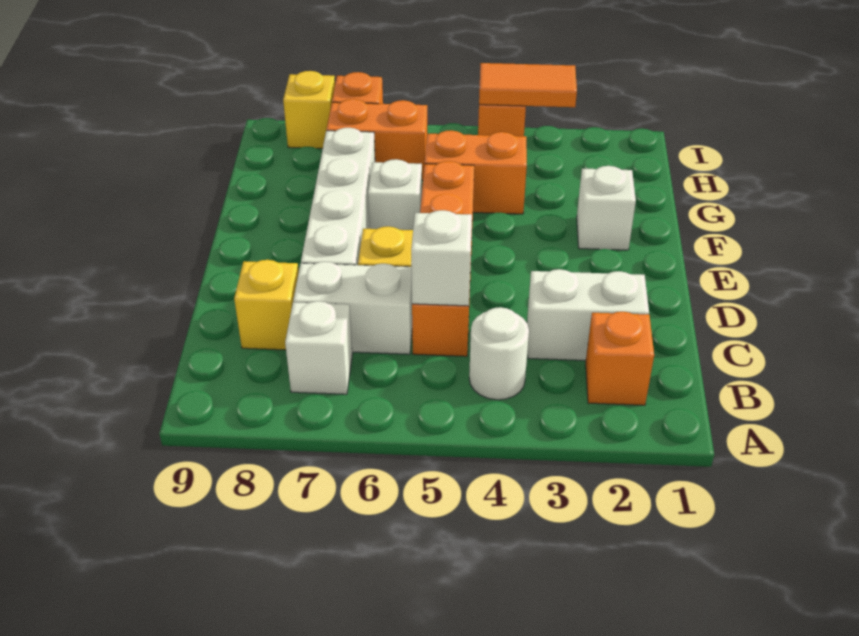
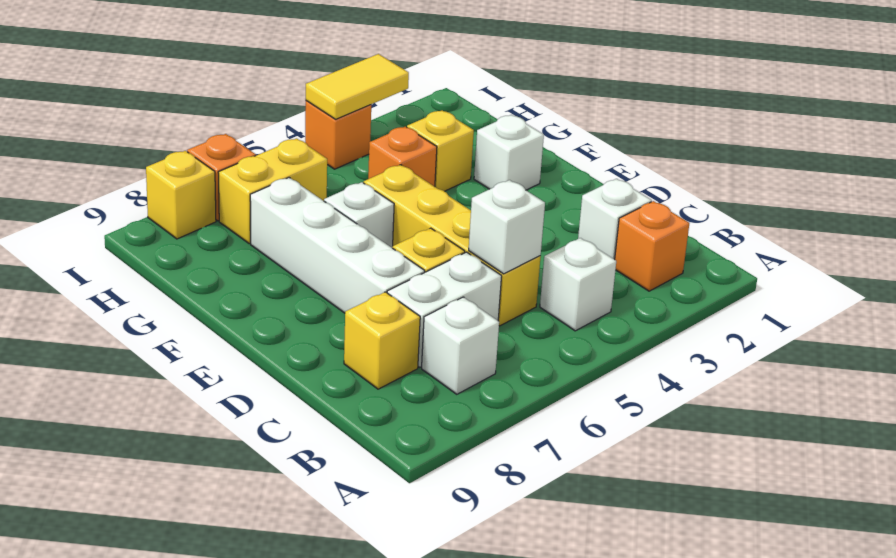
white 1x1 round brick [469,307,529,400] -> white 1x1 brick [540,238,616,331]
white 1x2 brick [527,269,649,361] -> white 1x1 brick [578,179,652,259]
orange 1x4 brick [412,161,474,356] -> yellow 1x4 brick [364,165,541,326]
none -> yellow 1x1 brick [407,110,474,191]
orange 1x2 brick [425,130,527,214] -> orange 1x1 brick [368,127,437,187]
orange 1x2 brick [326,99,427,180] -> yellow 1x2 brick [218,138,327,244]
orange 1x2 tile [479,63,577,107] -> yellow 1x2 tile [306,54,409,119]

